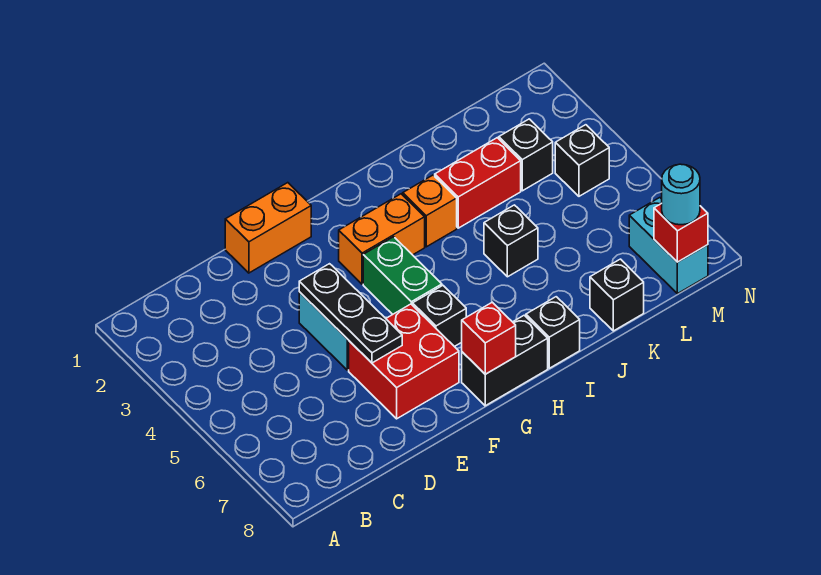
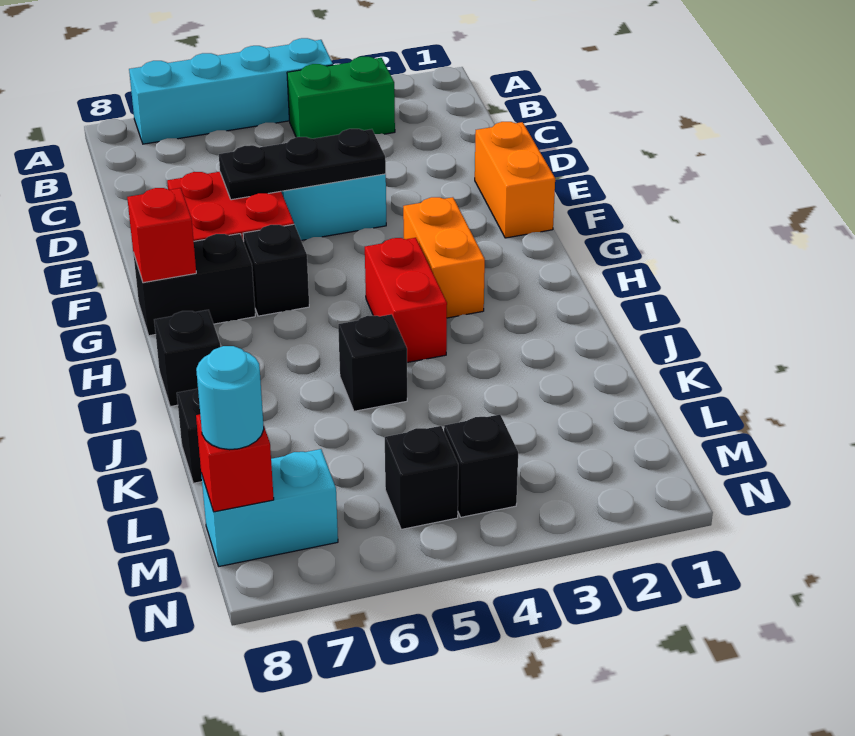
none -> cyan 1x4 brick [129,38,333,144]
green 1x2 brick [363,237,442,314] -> green 1x2 brick moved to [287,57,395,139]
black 1x2 brick [462,315,548,406] -> black 1x2 brick turned to [133,234,255,336]
orange 1x1 brick [403,175,457,247] -> none
red 1x2 brick [435,138,521,228] -> red 1x2 brick moved to [365,238,447,362]
black 1x1 brick [499,119,553,191] -> black 1x1 brick moved to [385,426,458,530]

